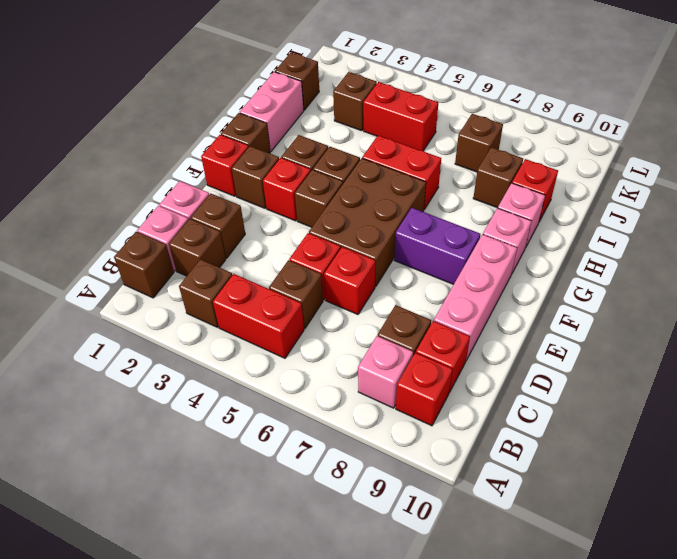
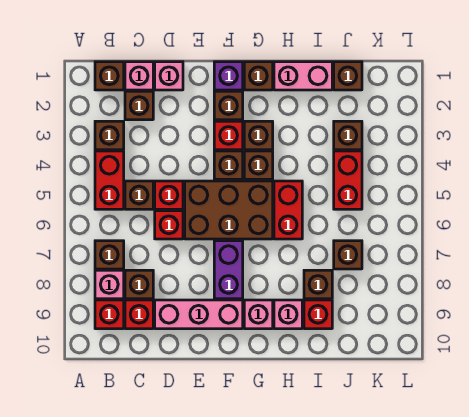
brown 1x1 brick [191,193,245,258] -> brown 1x1 brick moved to [95,241,124,269]
red 1x1 brick [201,135,249,196] -> purple 1x1 brick [214,62,243,90]

